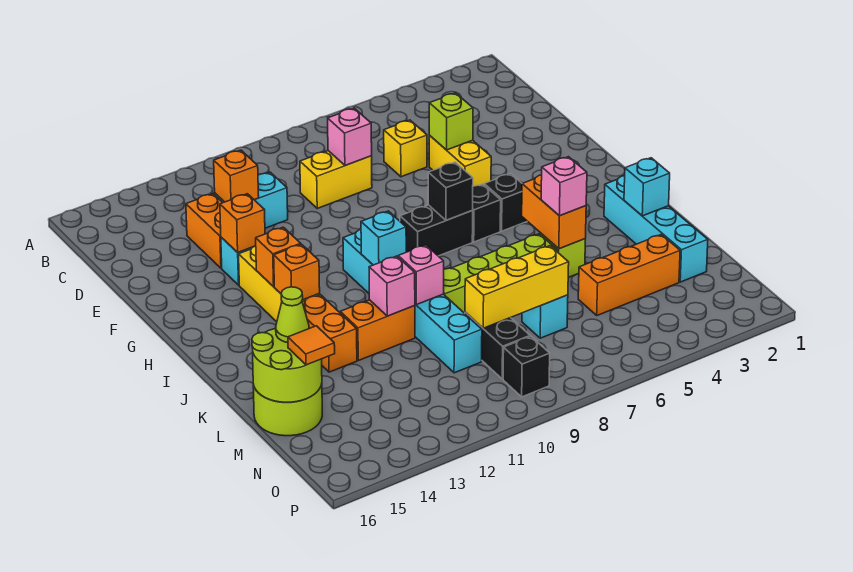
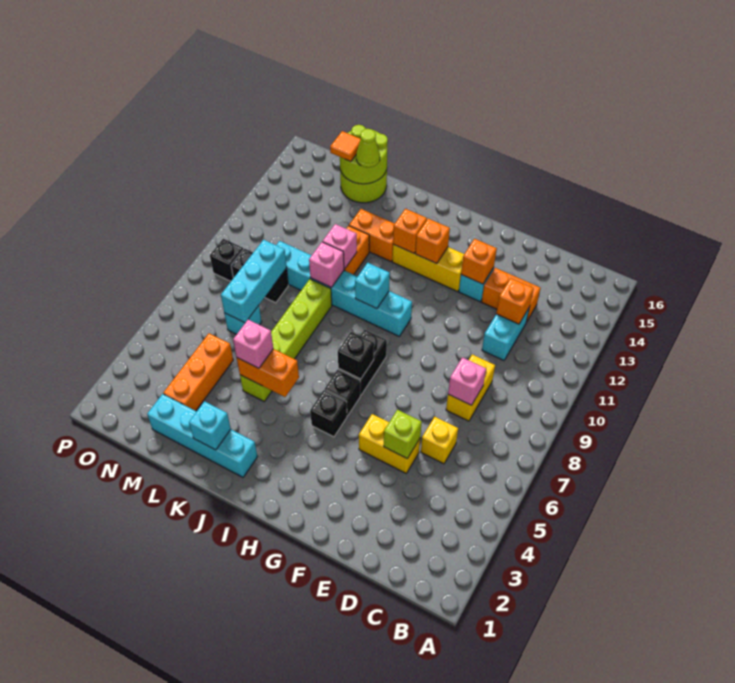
yellow 1x3 brick [465,246,569,328] -> cyan 1x3 brick [221,240,287,323]

